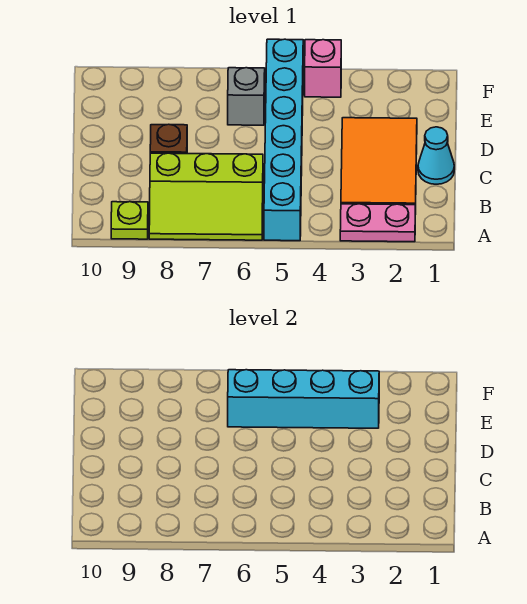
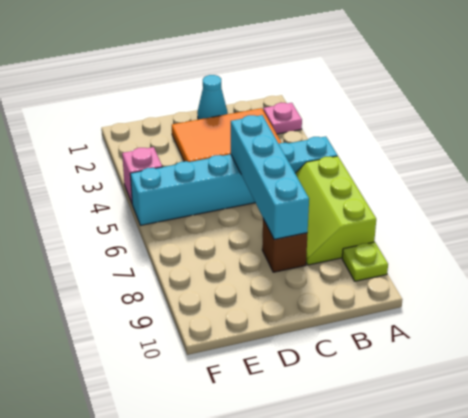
pink 1x2 plate [340,204,416,242] -> pink 1x1 plate [263,102,302,134]
lime 2x3 slope [149,153,263,240] -> lime 2x3 slope turned to [295,156,376,265]
cyan 1x4 brick [228,370,379,428] -> cyan 1x4 brick moved to [231,115,309,239]
grey 1x1 brick [228,68,265,125] -> none

